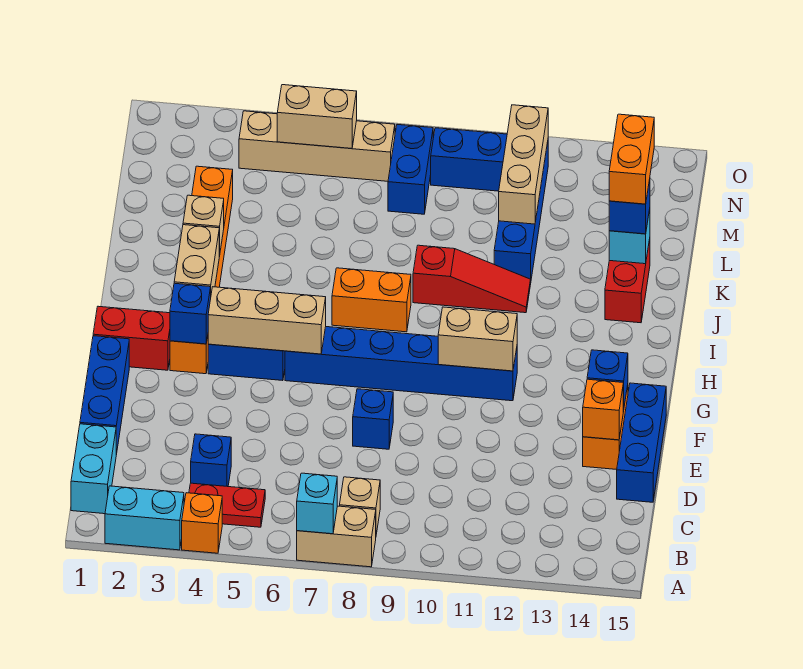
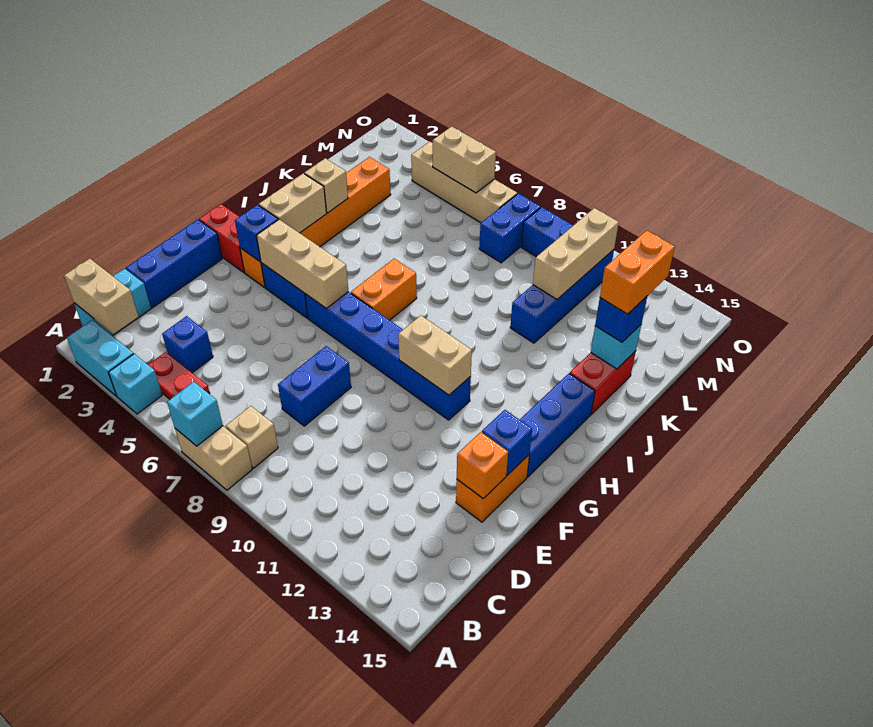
orange 1x1 brick [182,493,222,553] -> cyan 1x1 brick [108,354,162,414]
none -> tan 1x2 brick [64,259,138,334]
blue 1x3 brick [617,383,666,502] -> blue 1x3 brick moved to [520,373,595,477]
blue 1x1 brick [353,389,393,449] -> blue 1x2 brick [278,346,351,426]
orange 1x2 brick [332,268,411,332] -> orange 1x2 brick turned to [351,259,417,320]
red 1x3 slope [413,245,531,313] -> none

